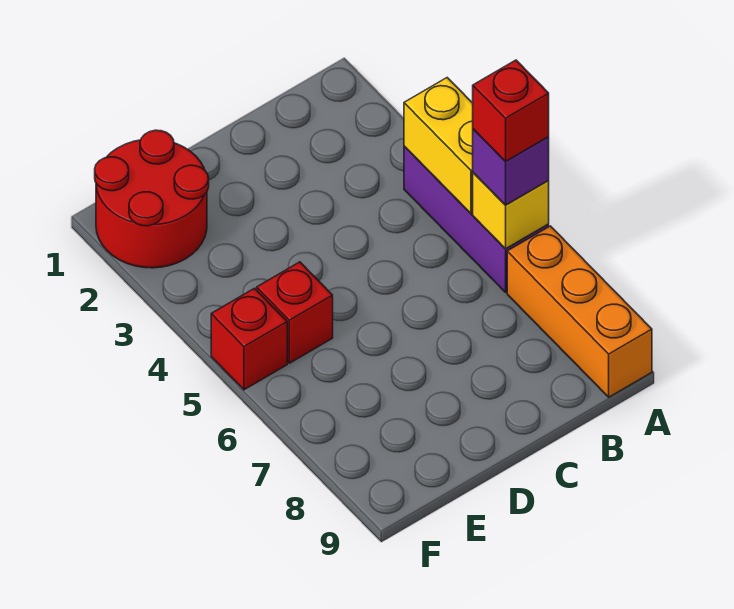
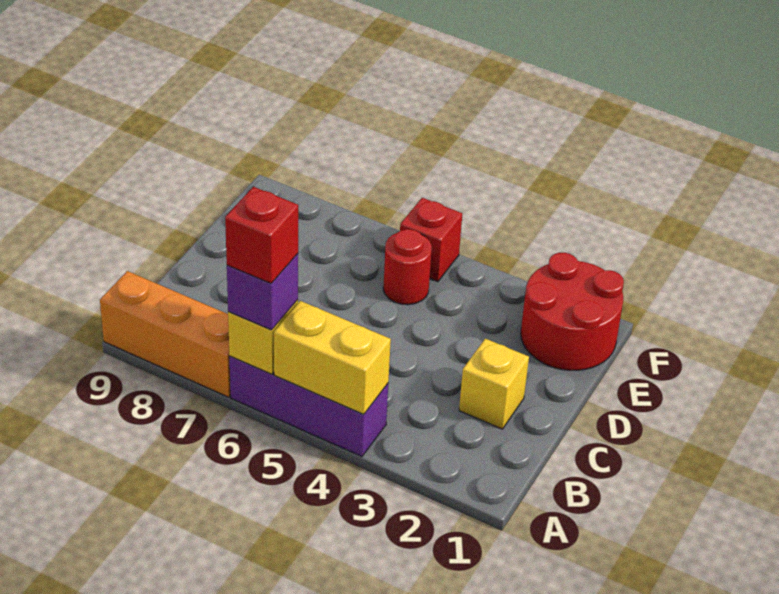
none -> yellow 1x1 brick [459,339,529,429]
red 1x1 brick [257,262,333,363] -> red 1x1 round brick [383,229,432,305]

